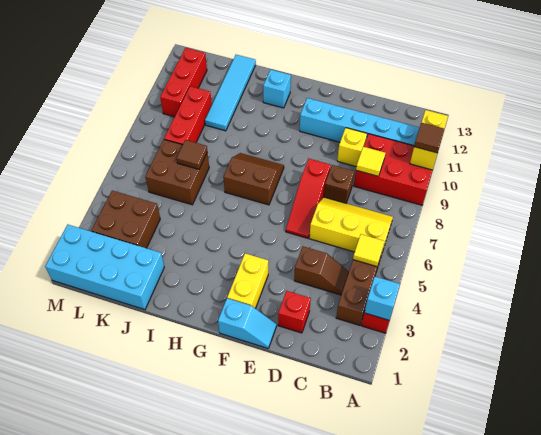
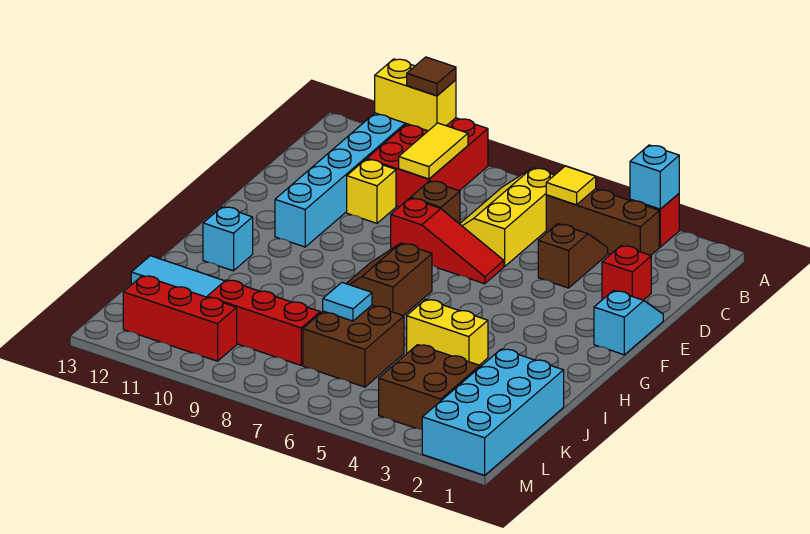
yellow 1x1 tile [356,147,385,176] -> yellow 1x2 tile [399,123,468,179]
yellow 1x2 brick [227,253,268,309] -> yellow 1x2 brick moved to [407,299,488,365]
brown 1x1 tile [177,140,207,169] -> cyan 1x1 tile [323,282,372,321]

